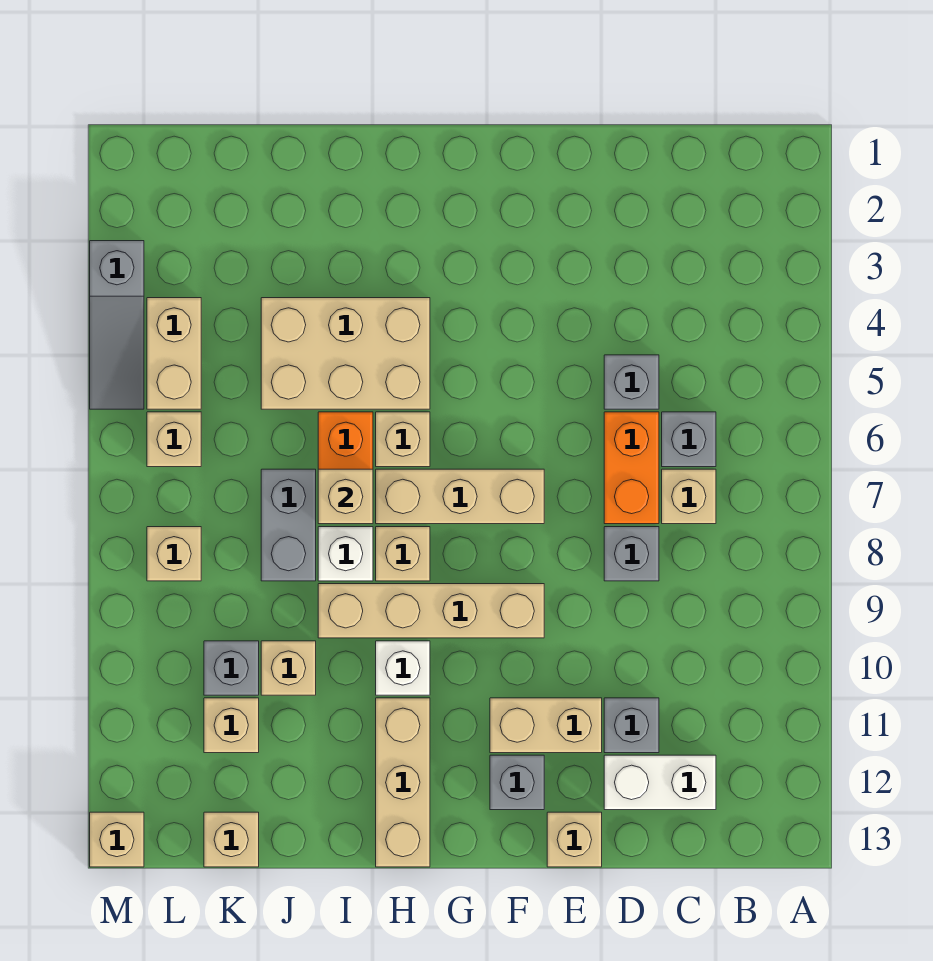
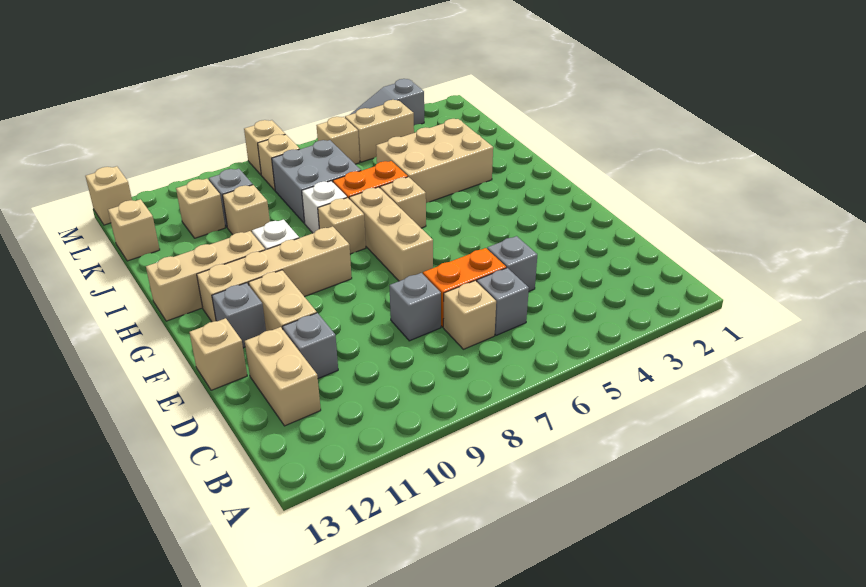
white 1x2 brick [604,755,716,810] -> tan 1x2 brick [245,327,321,426]
tan 1x4 brick [318,584,544,638] -> tan 1x4 brick turned to [197,226,352,322]
tan 2x3 brick [261,298,430,409] -> tan 2x3 brick turned to [376,119,493,203]
tan 1x1 brick [318,469,373,524] -> tan 1x1 brick moved to [244,120,285,175]
grey 1x2 brick [261,469,316,581] -> grey 2x2 brick [272,140,361,223]

